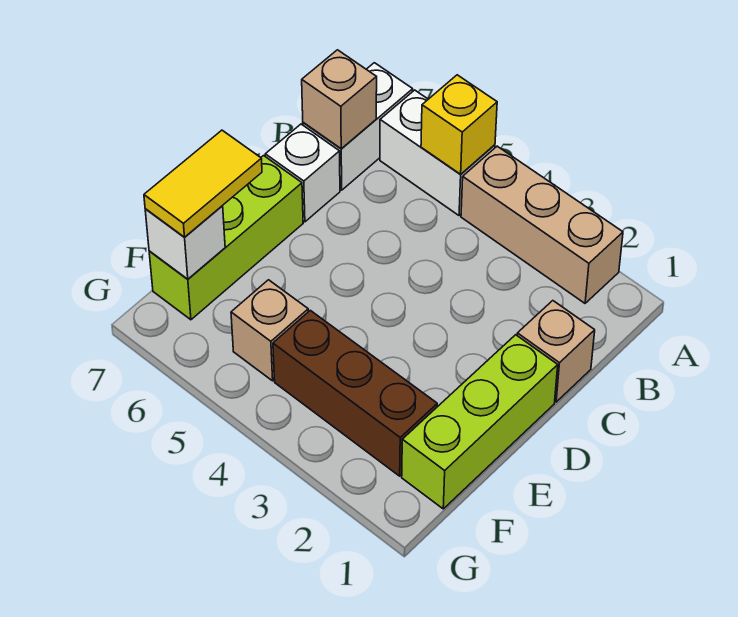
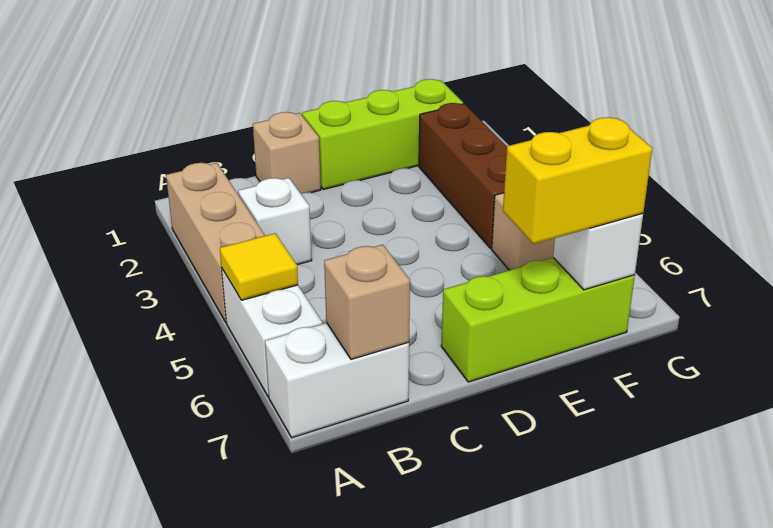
yellow 1x1 brick [421,75,497,174] -> yellow 1x1 tile [220,233,298,300]
white 1x1 brick [265,124,340,222] -> white 1x1 brick moved to [238,178,312,265]
yellow 1x2 tile [144,130,262,237] -> yellow 1x2 brick [503,117,652,244]

